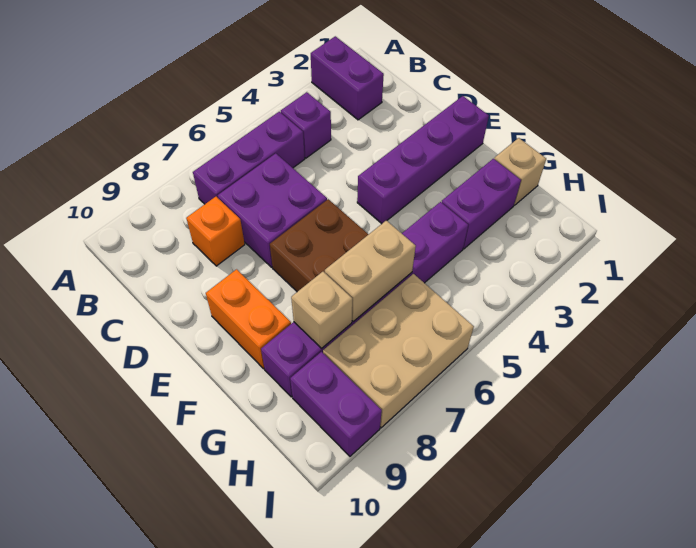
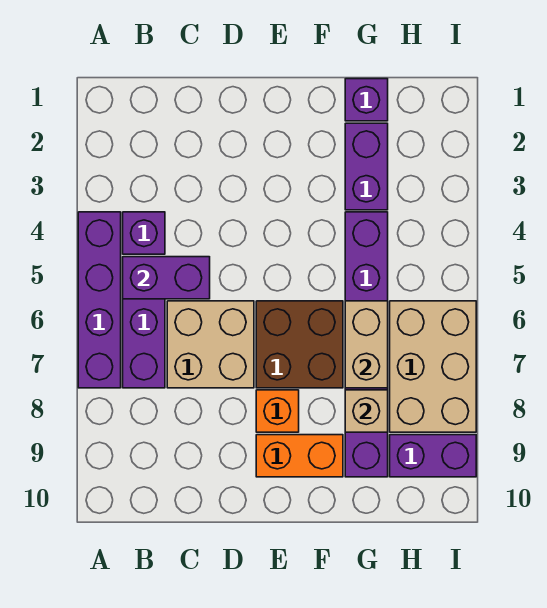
purple 1x2 brick [311,36,384,120] -> purple 1x2 brick moved to [123,257,210,299]
purple 2x2 brick [218,153,327,267] -> tan 2x2 brick [167,301,254,388]
orange 1x1 brick [186,197,245,266] -> orange 1x1 brick moved to [256,390,299,432]
purple 1x4 brick [357,96,489,224] -> purple 1x4 brick moved to [78,212,121,388]
tan 1x1 brick [494,138,546,205] -> purple 1x1 brick [345,79,388,121]

